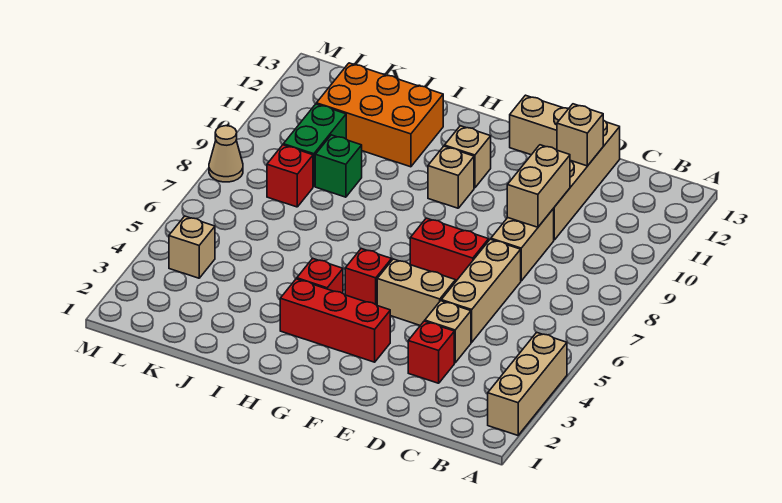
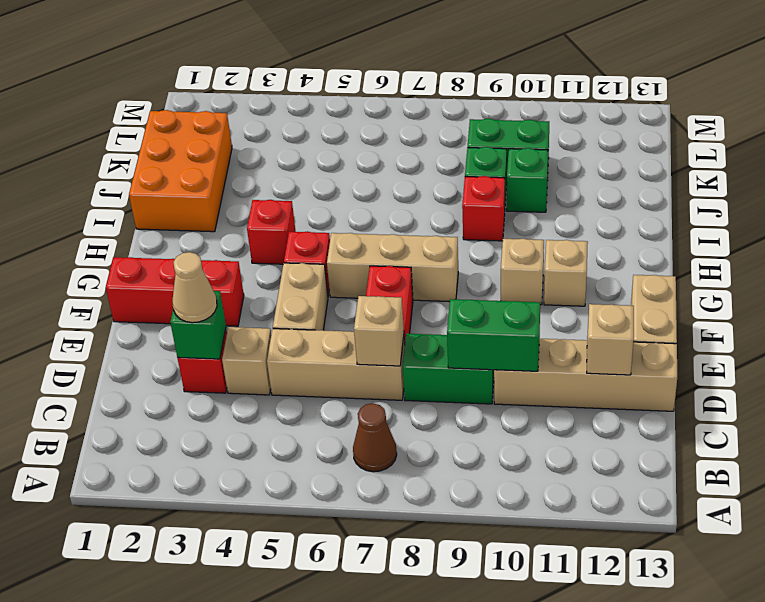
tan 1x3 brick [488,332,567,435] -> tan 1x3 brick moved to [327,233,458,302]
none -> brown 1x1 cone [353,403,397,472]
none -> green 1x1 brick [170,291,226,359]
tan 1x2 brick [491,209,554,281] -> green 1x2 brick [403,334,494,404]
tan 1x2 brick [507,145,570,227] -> green 1x2 brick [447,299,540,371]
red 1x3 brick [280,279,390,362] -> red 1x3 brick turned to [106,257,244,326]
orange 2x3 brick [317,63,443,167] -> orange 2x3 brick moved to [129,110,232,232]
none -> green 1x1 brick [507,148,548,212]
red 1x1 brick [267,145,313,207] -> red 1x1 brick moved to [462,176,505,241]
tan 1x1 brick [169,216,215,278] -> tan 1x1 brick moved to [354,296,404,366]
tan 1x1 cone [209,126,243,182] -> tan 1x1 cone moved to [173,252,217,323]

